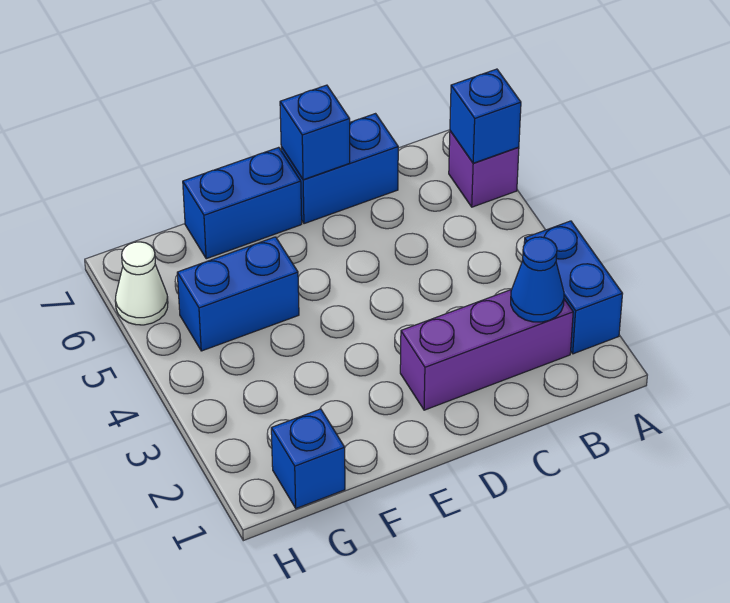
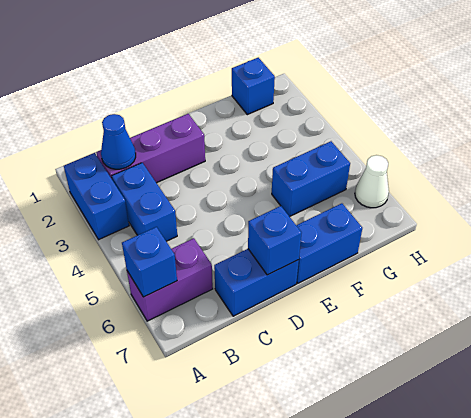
purple 1x1 brick [449,131,519,207] -> purple 1x2 brick [127,238,213,321]
none -> blue 1x2 brick [112,163,177,241]

